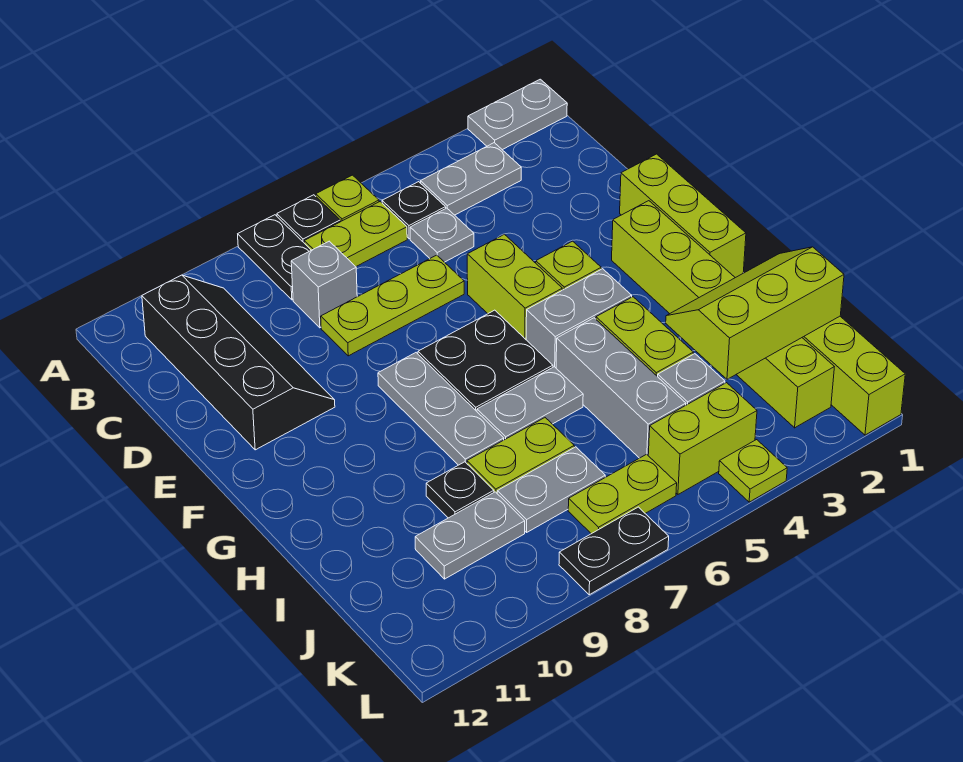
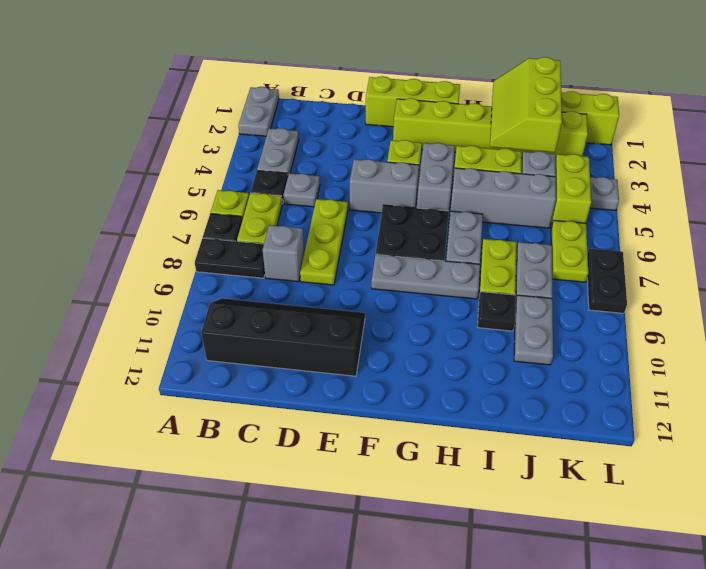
lime 1x2 brick [467,234,562,339] -> grey 1x2 brick [350,159,419,213]
lime 1x1 plate [719,440,787,502] -> grey 1x1 plate [590,177,619,211]

